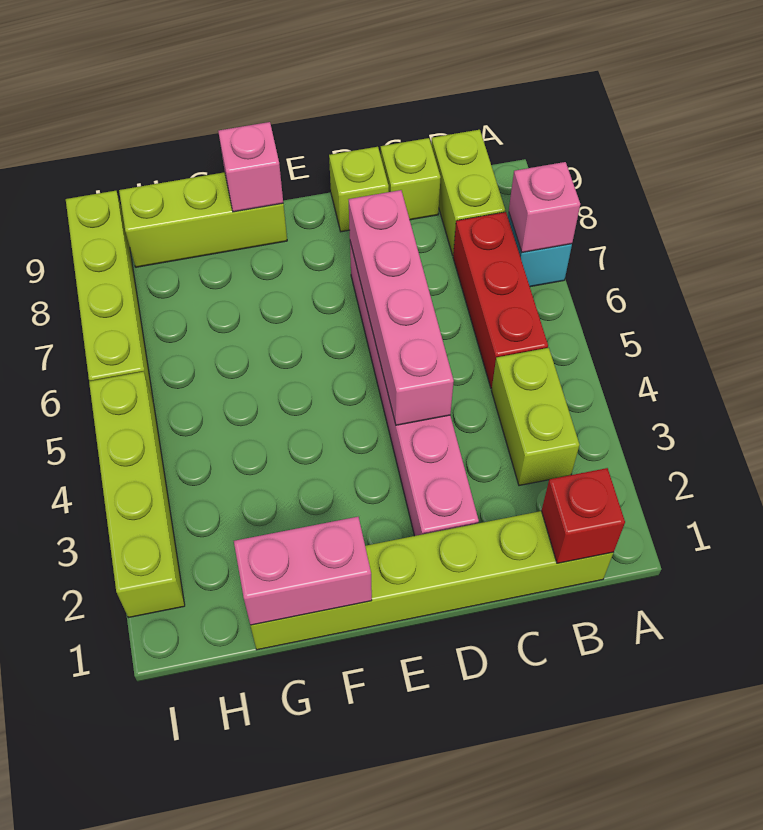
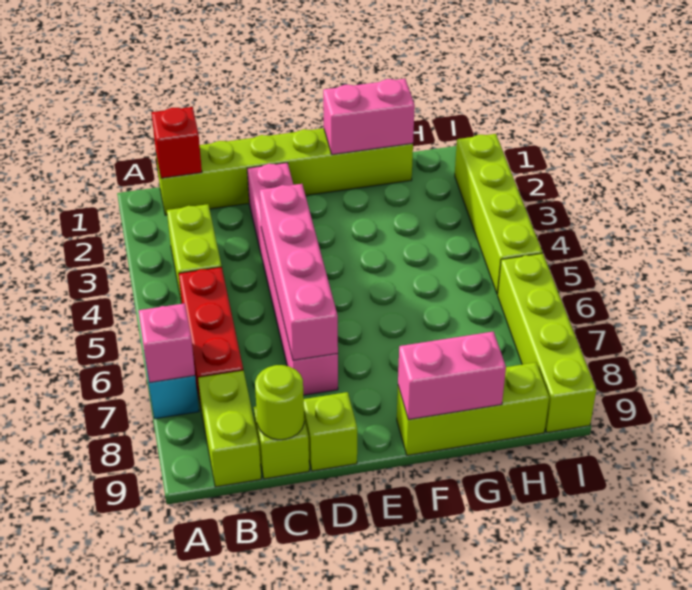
none -> lime 1x1 round brick [255,365,304,440]
pink 1x1 brick [218,122,283,212] -> pink 1x2 brick [398,332,506,420]

